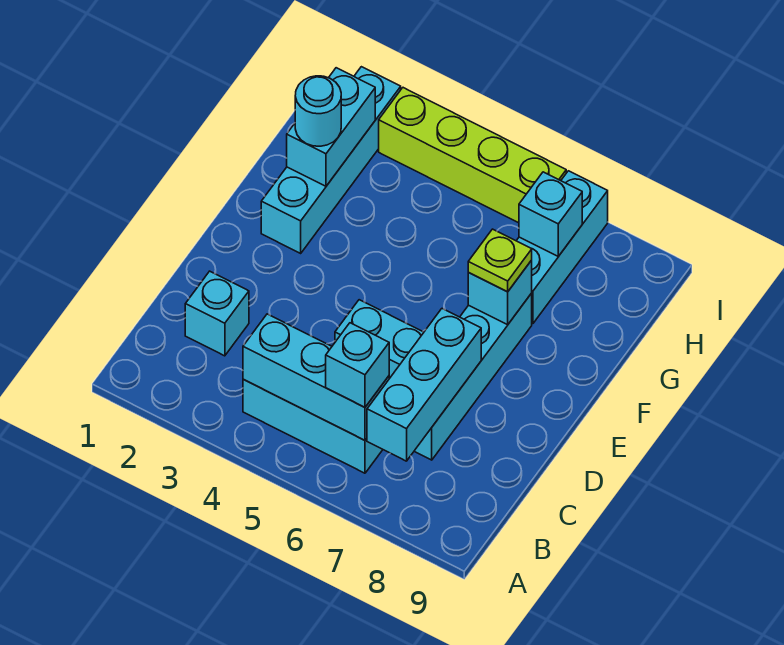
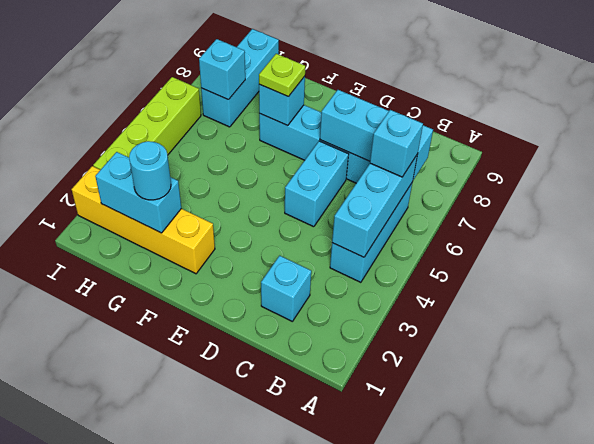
cyan 1x4 brick [261,67,401,253] -> yellow 1x4 brick [72,166,215,274]
cyan 1x3 brick [516,171,608,324] -> cyan 1x3 brick turned to [201,29,279,127]

